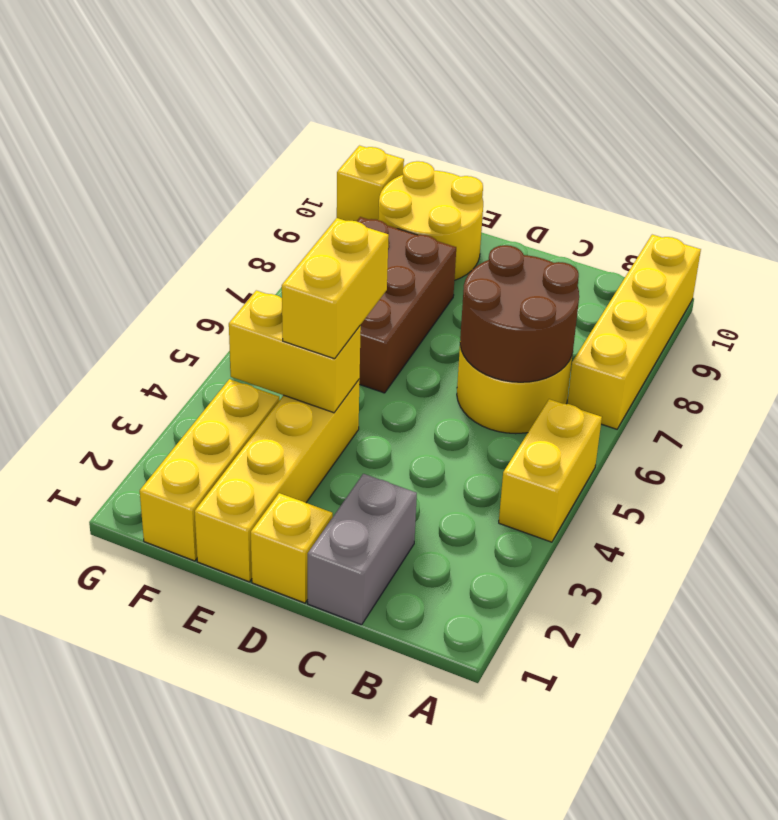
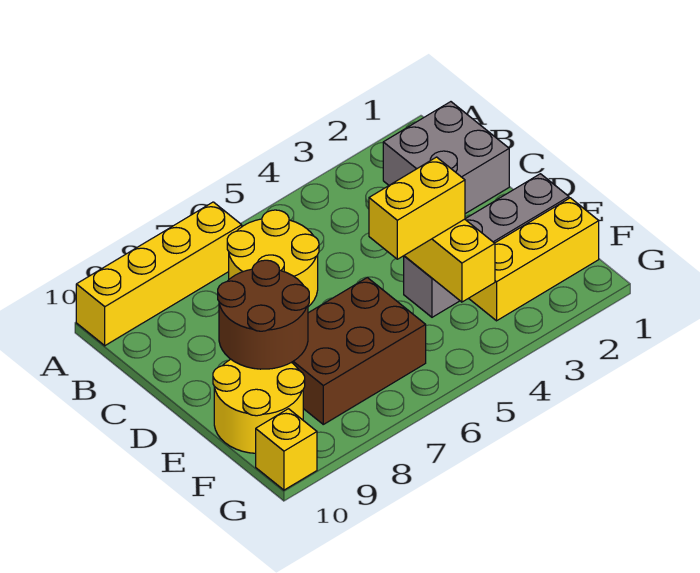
yellow 1x2 brick [499,399,602,542] -> none
brown 2x2 round brick [460,245,579,382] -> brown 2x2 round brick moved to [218,260,309,369]
grey 1x2 brick [308,474,417,625] -> grey 2x2 brick [383,102,509,214]
yellow 1x1 brick [251,493,333,603] -> none
yellow 1x4 brick [195,379,360,582] -> grey 1x4 brick [404,174,569,317]

